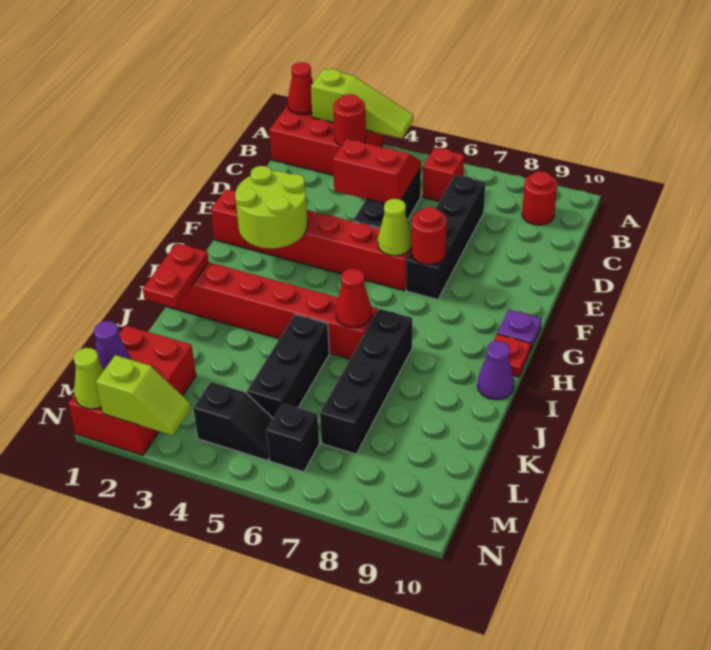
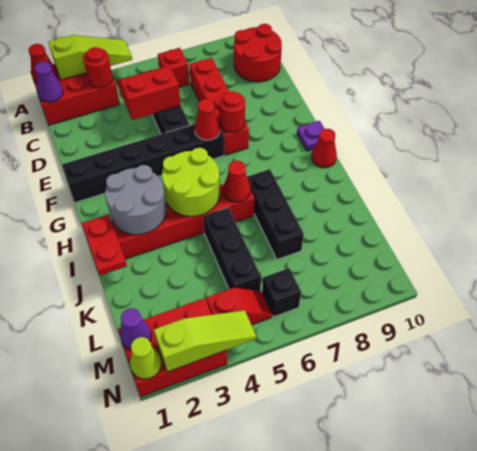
red 1x1 round brick [522,171,557,225] -> red 2x2 round brick [234,24,282,82]
black 1x4 brick [406,175,485,300] -> red 1x4 brick [189,58,249,155]
red 1x6 brick [211,189,411,291] -> black 1x6 brick [62,124,224,203]
lime 2x2 round brick [235,166,308,249] -> lime 2x2 round brick moved to [162,148,220,216]
lime 1x1 cone [378,199,412,256] -> red 1x1 cone [195,99,220,140]
none -> grey 2x2 round brick [105,165,166,235]
red 1x1 plate [493,334,531,377] -> red 1x1 cone [312,129,337,168]
black 1x4 brick [320,309,412,454] -> black 1x3 brick [247,169,304,259]
purple 1x1 cone [477,341,514,400] -> purple 1x1 cone moved to [35,61,63,102]
red 2x3 brick [68,325,196,455] -> red 2x3 brick turned to [118,298,227,397]
black 1x2 slope [193,382,273,461] -> red 1x2 slope [206,288,272,325]
lime 1x2 slope [96,355,191,436] -> lime 1x3 slope [154,310,256,372]

